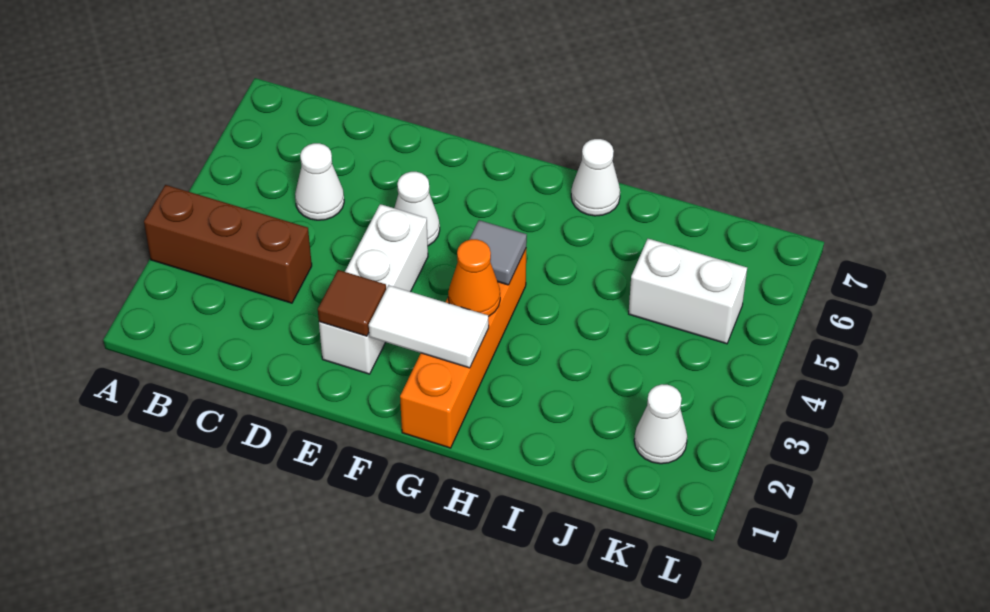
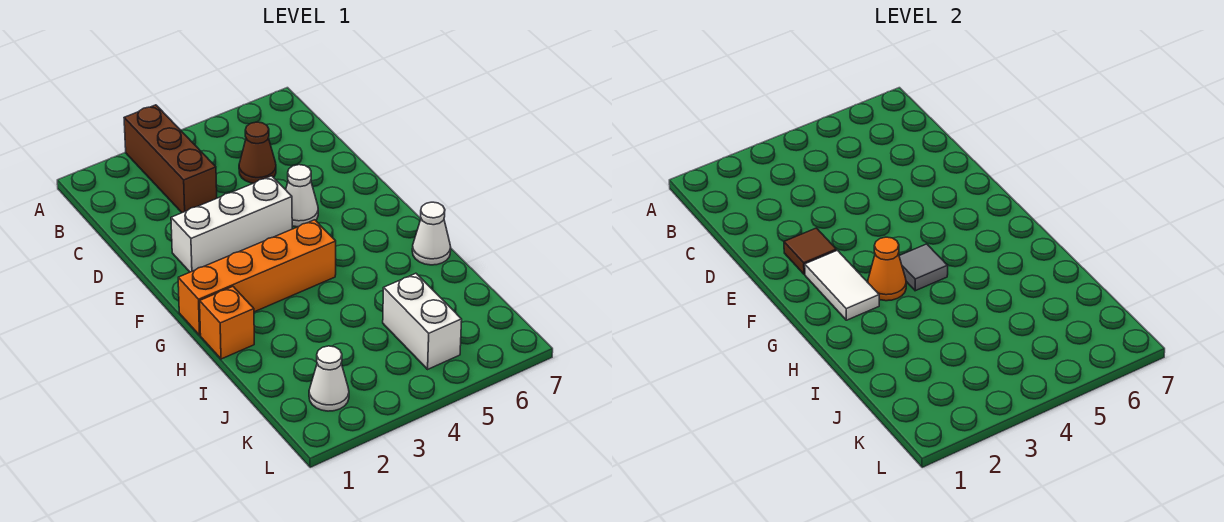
white 1x1 cone [295,143,344,220] -> brown 1x1 cone [239,122,276,183]
none -> orange 1x1 brick [200,287,254,359]

